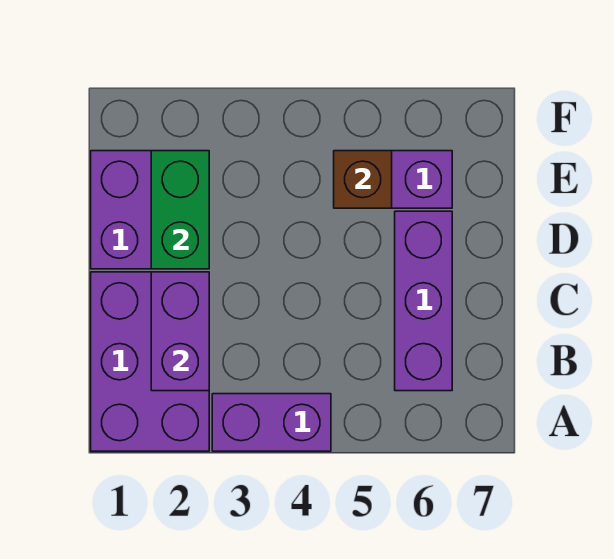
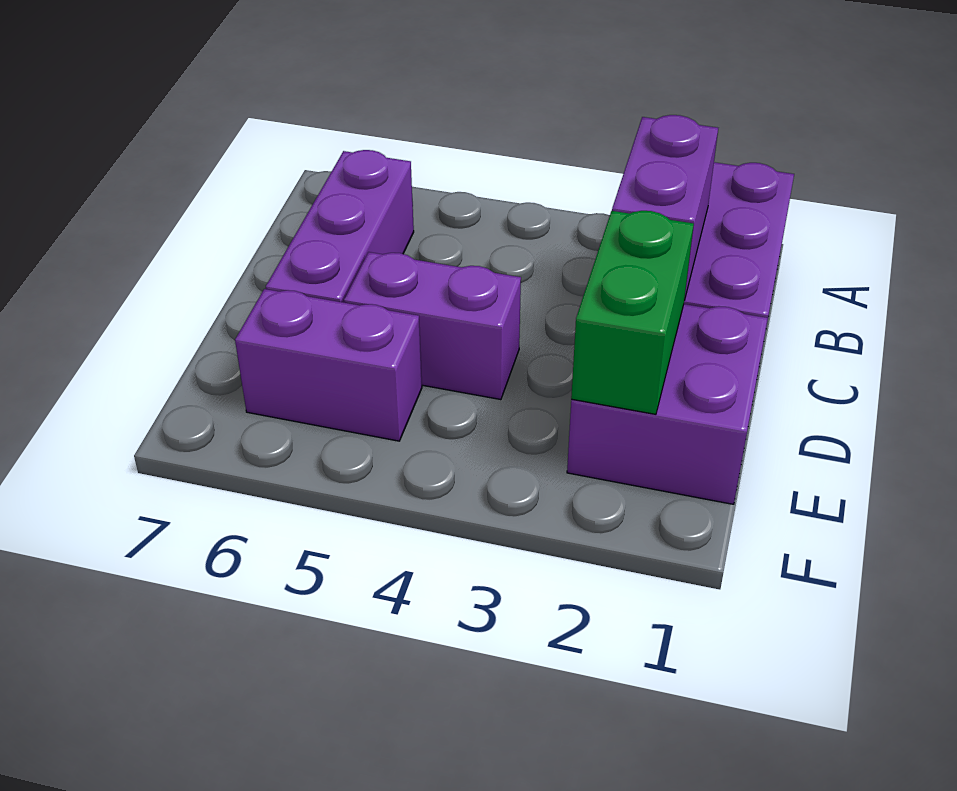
purple 1x2 brick [212,394,331,451] -> purple 1x2 brick moved to [344,252,521,400]
brown 1x1 brick [334,151,392,208] -> none

